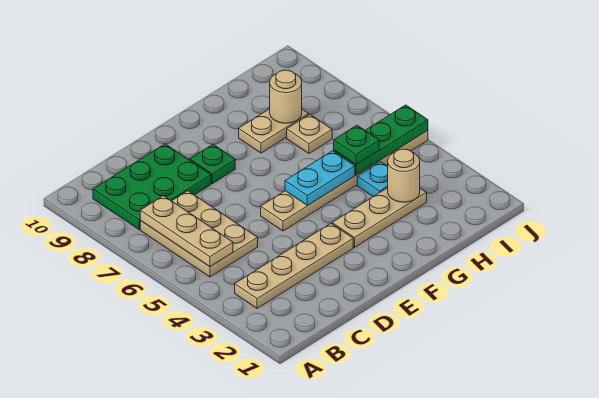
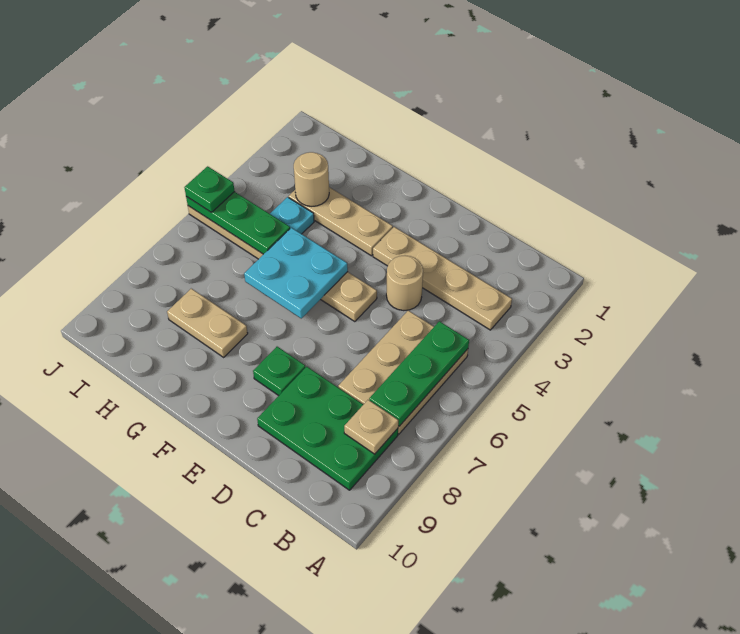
tan 1x3 plate [140,196,233,267] -> green 1x3 plate [369,321,469,426]
cyan 1x2 plate [285,151,355,205] -> cyan 2x2 plate [244,228,348,318]
green 1x1 plate [334,125,379,165] -> green 1x1 plate moved to [184,166,235,212]
tan 1x1 plate [287,114,332,153] -> tan 1x1 plate moved to [344,400,398,454]
tan 1x1 round brick [270,70,302,123] -> tan 1x1 round brick moved to [386,255,423,311]

